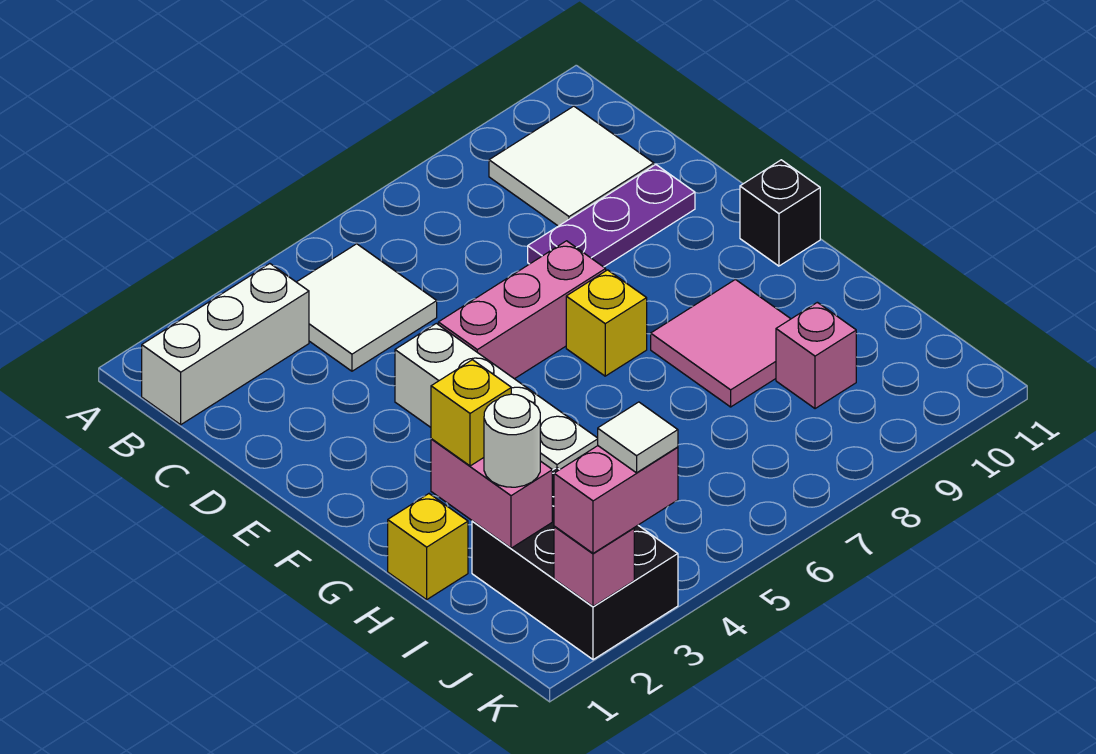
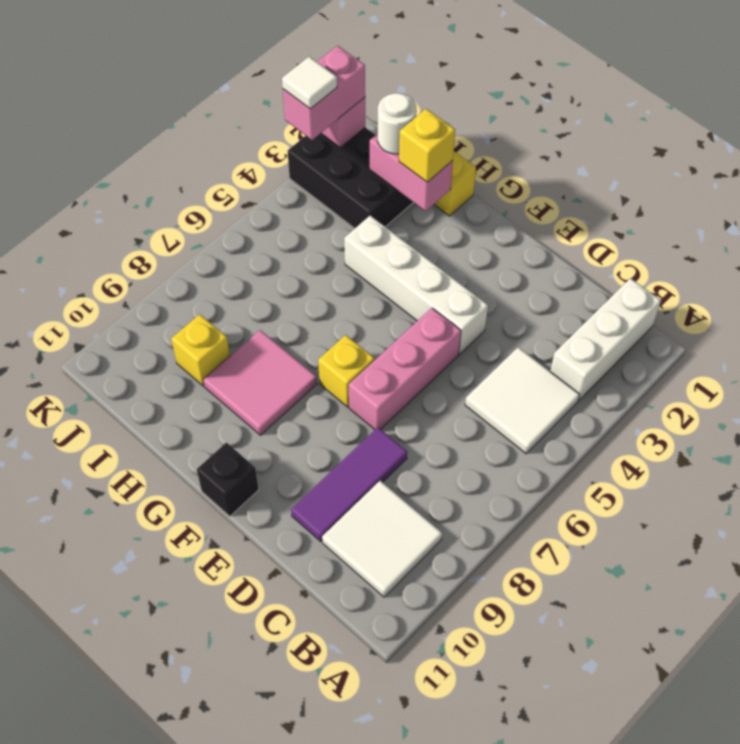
purple 1x3 plate [528,165,695,267] -> purple 1x3 tile [291,427,407,542]
pink 1x1 brick [776,302,856,409] -> yellow 1x1 brick [171,314,230,386]

